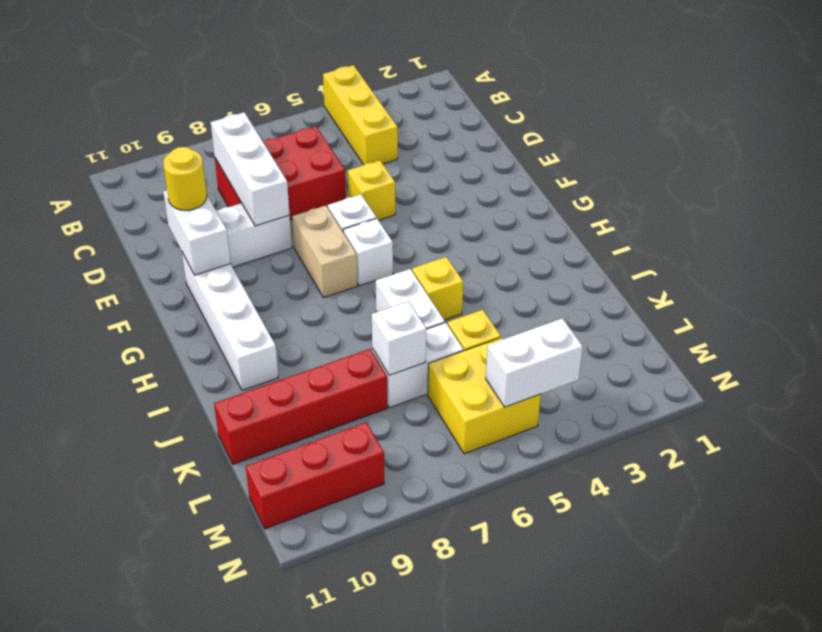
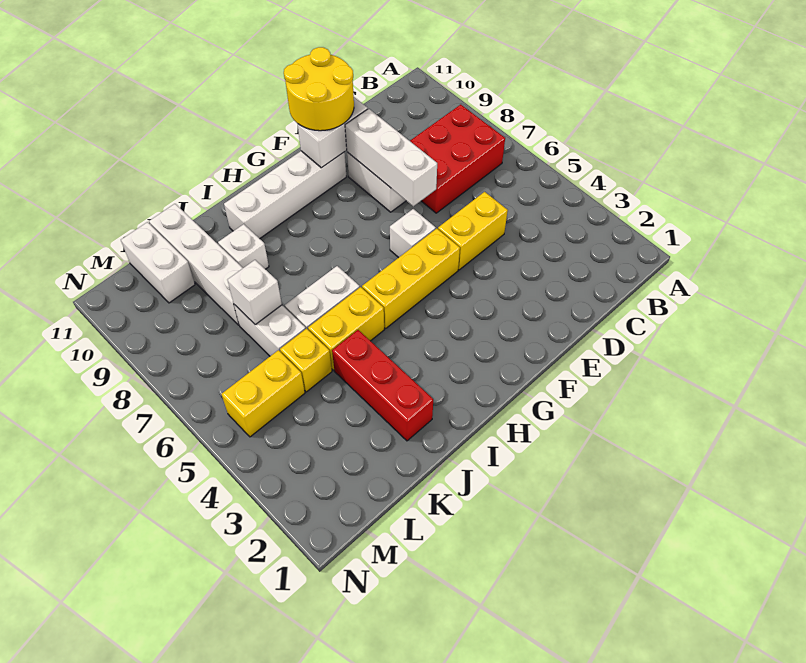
yellow 1x3 brick [323,65,398,165] -> yellow 1x3 brick moved to [362,229,460,329]
red 2x3 brick [215,126,346,220] -> red 2x3 brick turned to [410,105,505,213]
white 1x3 brick [211,112,290,226] -> white 1x3 brick turned to [345,109,437,206]
yellow 1x1 brick [348,160,395,220] -> yellow 1x2 brick [438,192,508,270]
yellow 1x1 round brick [163,147,207,210] -> yellow 2x2 round brick [284,47,354,131]
tan 1x2 brick [292,206,358,297] -> none
white 1x1 brick [343,218,393,286] -> white 1x1 brick moved to [218,224,269,269]
yellow 1x1 brick [412,257,463,320] -> yellow 1x2 brick [308,287,384,370]
red 1x4 brick [214,349,387,464] -> white 1x4 brick [149,204,243,325]
yellow 2x2 brick [428,337,541,454] -> yellow 1x2 brick [222,350,305,437]
white 1x2 brick [486,318,583,407] -> white 1x2 brick moved to [121,222,195,303]
red 1x3 brick [246,422,384,529] -> red 1x3 brick moved to [332,330,433,441]

